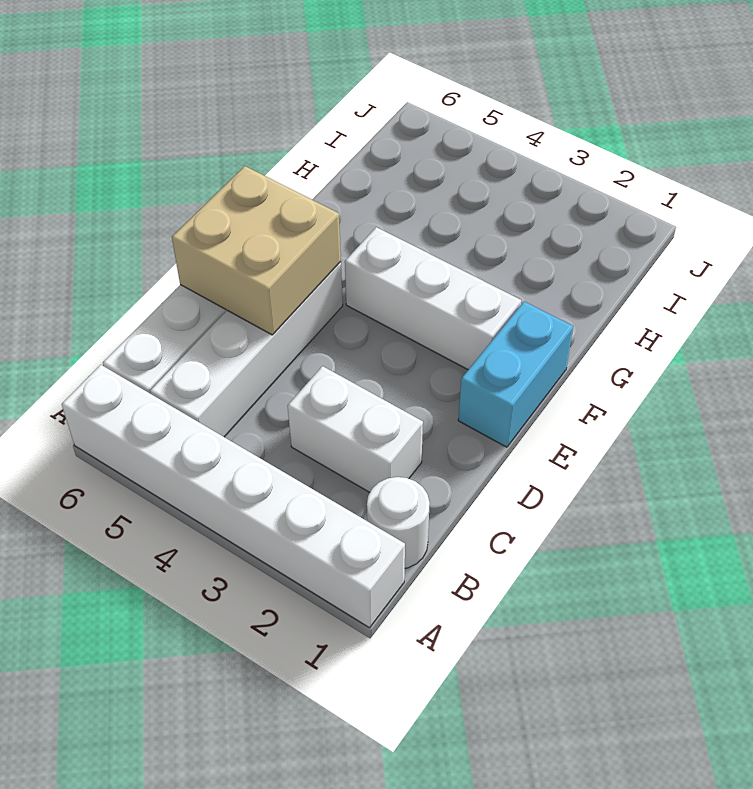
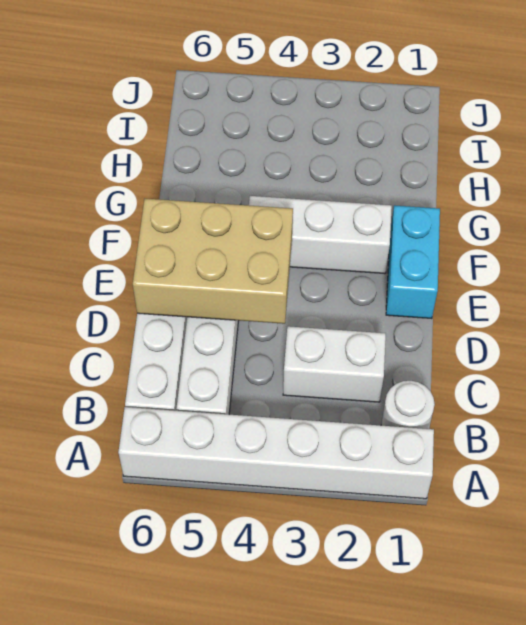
tan 2x2 brick [172,166,341,335] -> tan 2x3 brick [133,199,293,324]

